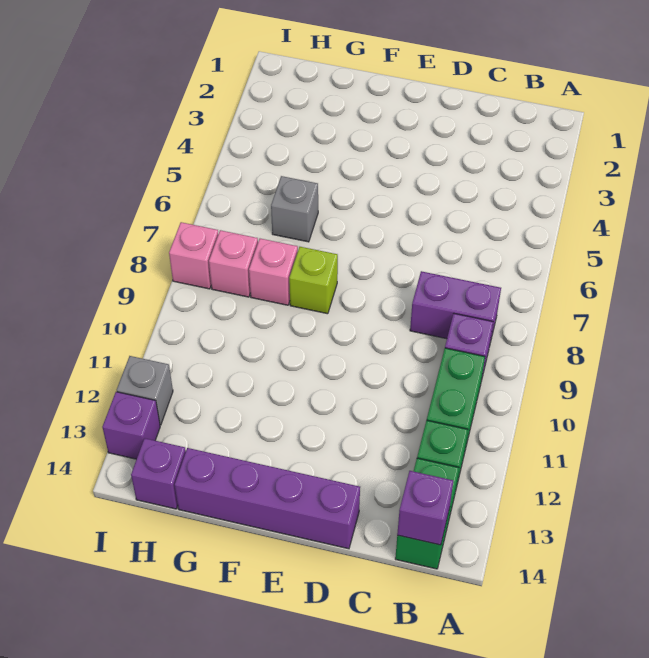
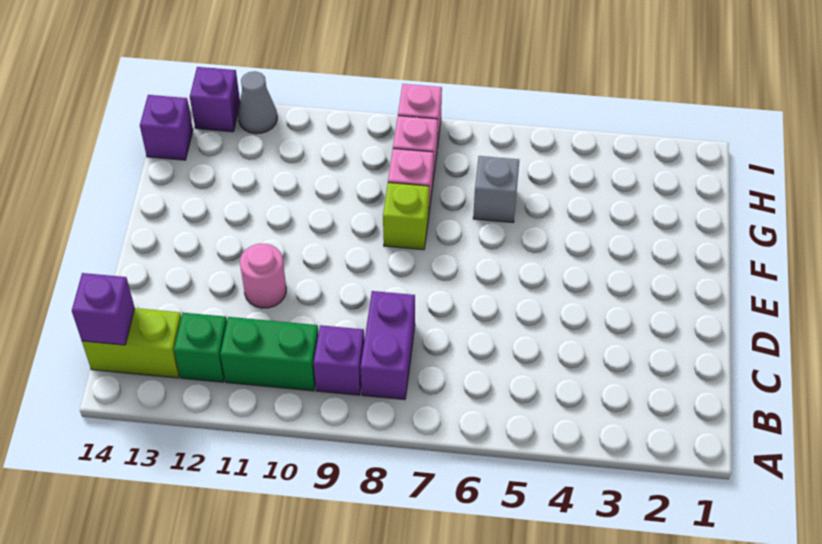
green 1x2 brick [395,458,459,569] -> lime 1x2 brick [82,308,181,378]
none -> pink 1x1 round brick [240,244,286,308]
purple 1x4 brick [175,448,360,549] -> none
grey 1x1 brick [117,356,173,425] -> grey 1x1 cone [238,71,277,134]

